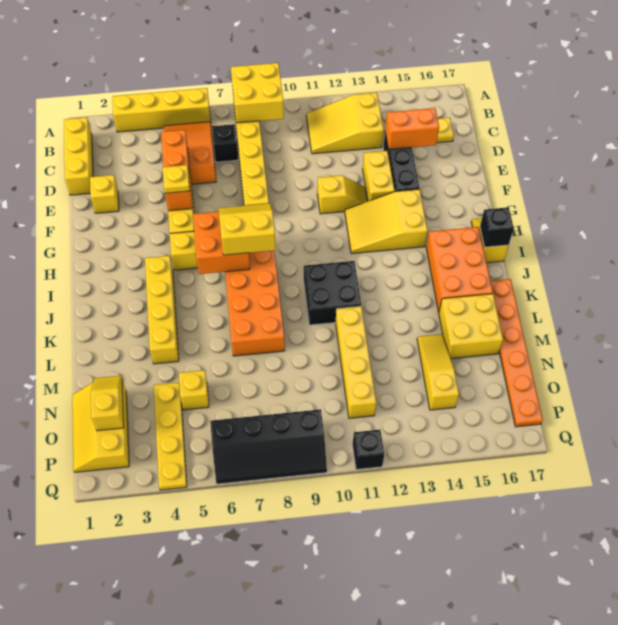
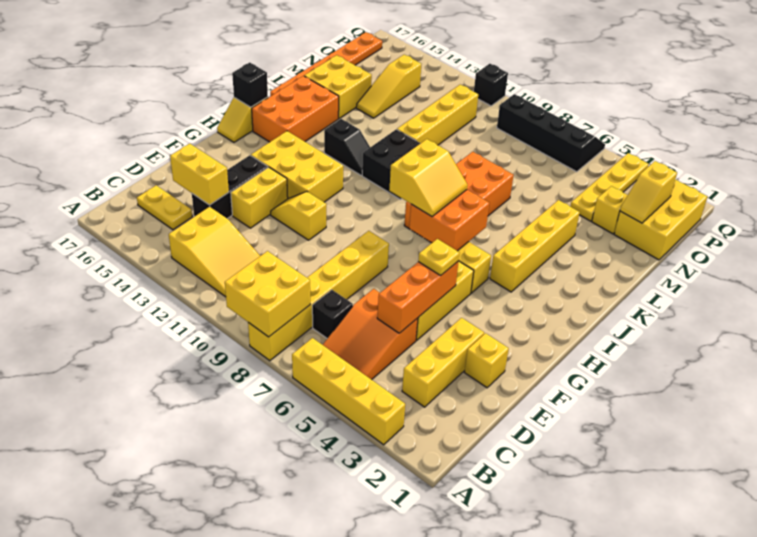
yellow 1x3 brick [64,117,93,195] -> yellow 1x3 brick moved to [402,318,484,407]
orange 1x2 brick [385,108,439,149] -> yellow 1x2 brick [170,144,229,205]
yellow 2x3 slope [345,189,428,254] -> yellow 2x3 brick [251,131,343,202]
yellow 2x2 slope [219,204,276,255] -> yellow 2x2 slope turned to [389,139,468,216]
none -> black 1x2 slope [324,119,370,175]
yellow 2x3 slope [72,380,129,472] -> yellow 2x3 brick [614,180,708,260]
yellow 1x1 brick [179,370,209,410] -> yellow 1x1 brick moved to [592,186,628,234]

